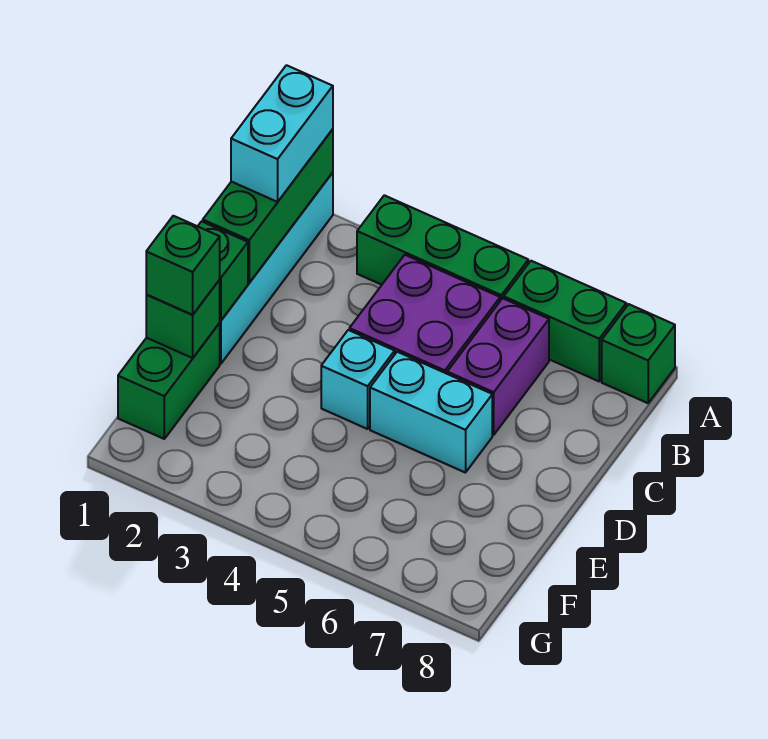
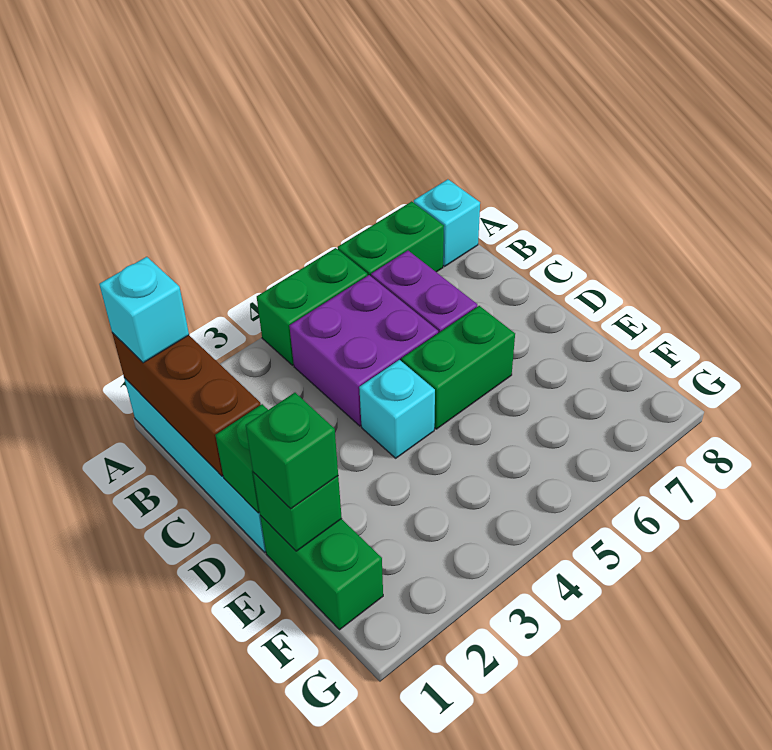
green 1x3 brick [203,129,333,283] -> brown 1x3 brick [112,333,261,476]
cyan 1x2 brick [231,65,333,202] -> cyan 1x1 brick [99,257,189,363]
green 1x3 brick [357,195,528,301] -> green 1x2 brick [257,248,368,365]
green 1x1 brick [602,304,675,403] -> cyan 1x1 brick [414,179,480,266]
cyan 1x2 brick [370,352,492,473] -> green 1x2 brick [401,306,515,429]

